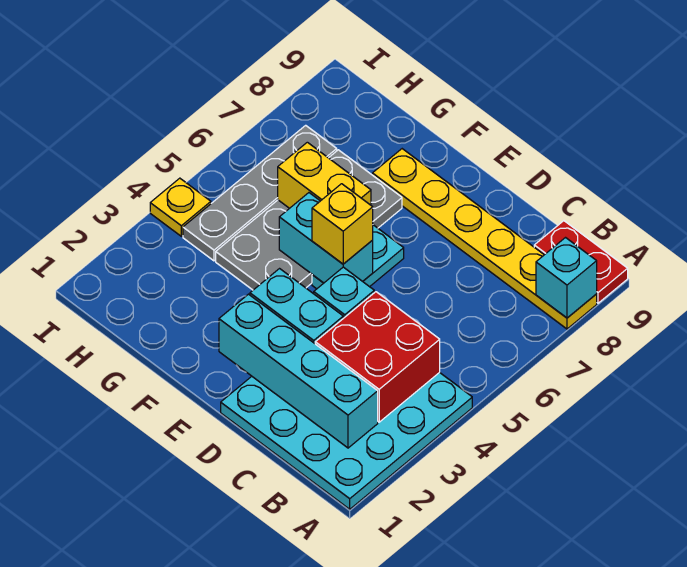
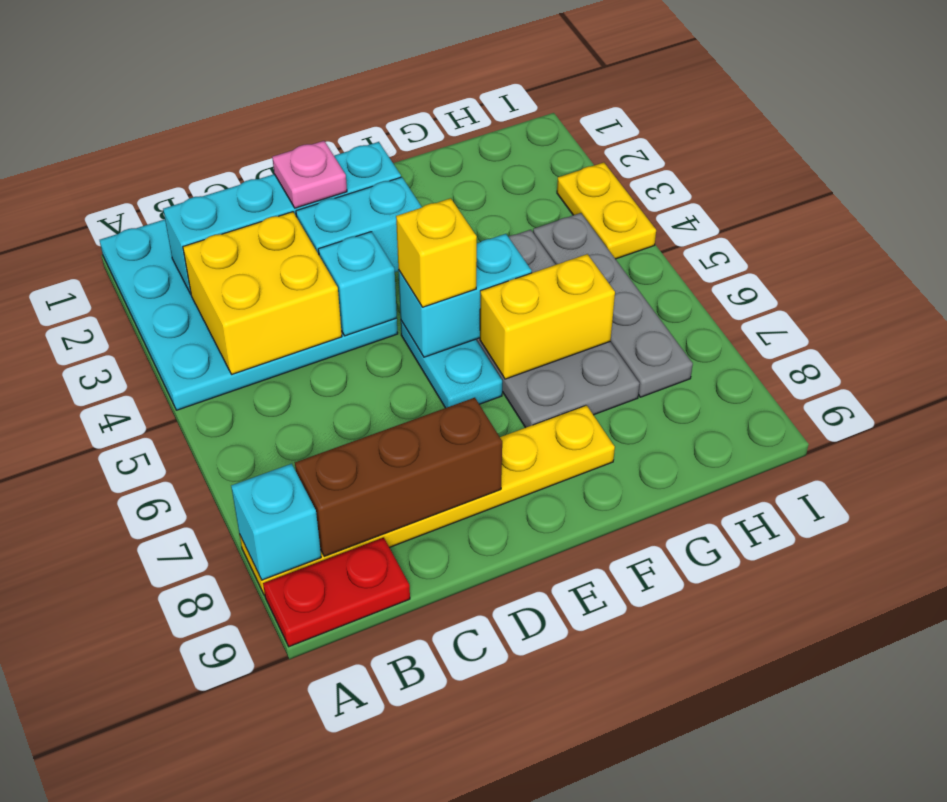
red 2x2 brick [315,292,440,422] -> yellow 2x2 brick [183,212,342,374]
none -> brown 1x3 brick [295,398,502,556]
none -> pink 1x1 plate [272,141,347,208]
yellow 1x1 plate [150,178,211,236] -> yellow 1x2 plate [557,162,656,259]

